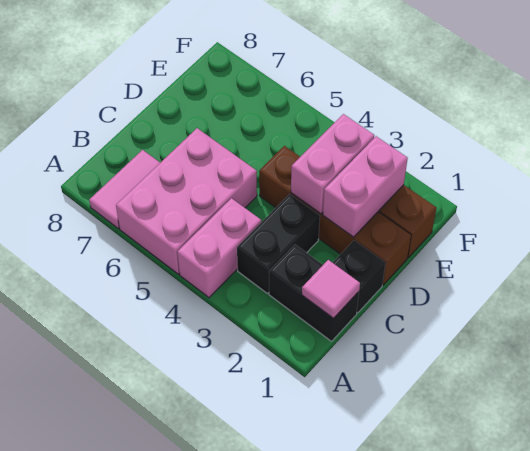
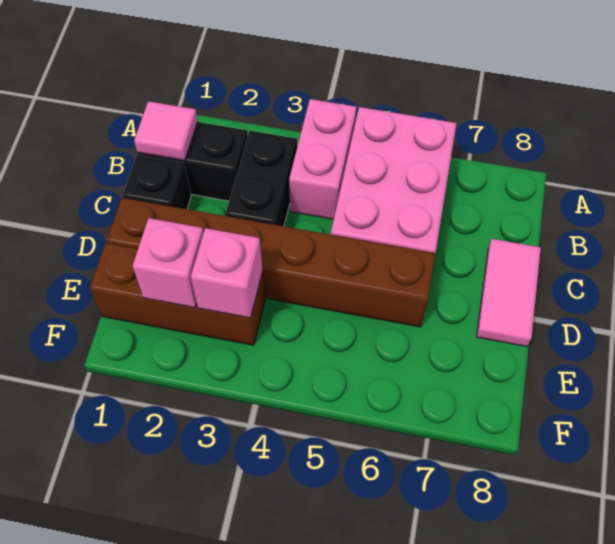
pink 1x2 tile [89,150,160,229] -> pink 1x2 tile moved to [477,239,541,347]
brown 1x4 brick [259,146,411,285] -> brown 1x6 brick [107,198,436,327]
pink 1x2 brick [323,136,408,237] -> pink 1x1 brick [133,218,203,308]
pink 1x2 brick [291,114,374,214] -> pink 1x1 brick [191,228,263,318]

